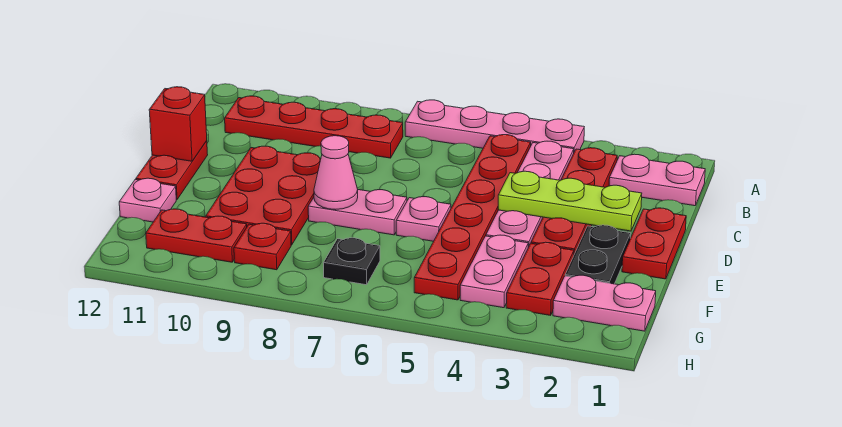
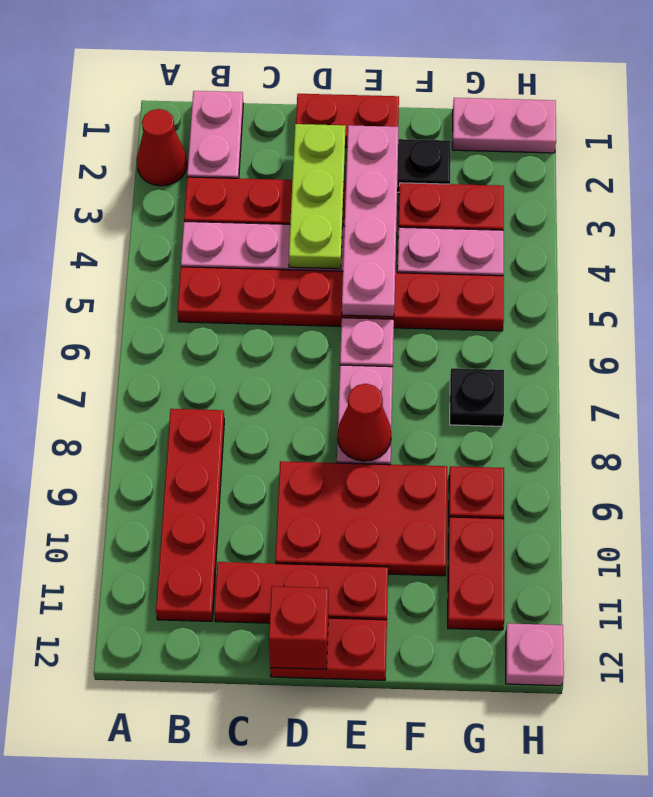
none -> red 1x1 cone [137,109,187,186]
pink 1x4 plate [405,100,584,152] -> pink 1x4 plate moved to [342,125,399,317]
none -> red 1x3 plate [214,562,388,623]
pink 1x1 cone [314,136,358,209] -> red 1x1 cone [338,384,391,461]
pink 1x1 plate [119,178,176,222] -> pink 1x1 plate moved to [506,623,564,686]
pink 1x2 plate [553,275,656,331] -> pink 1x2 plate turned to [452,98,556,153]

